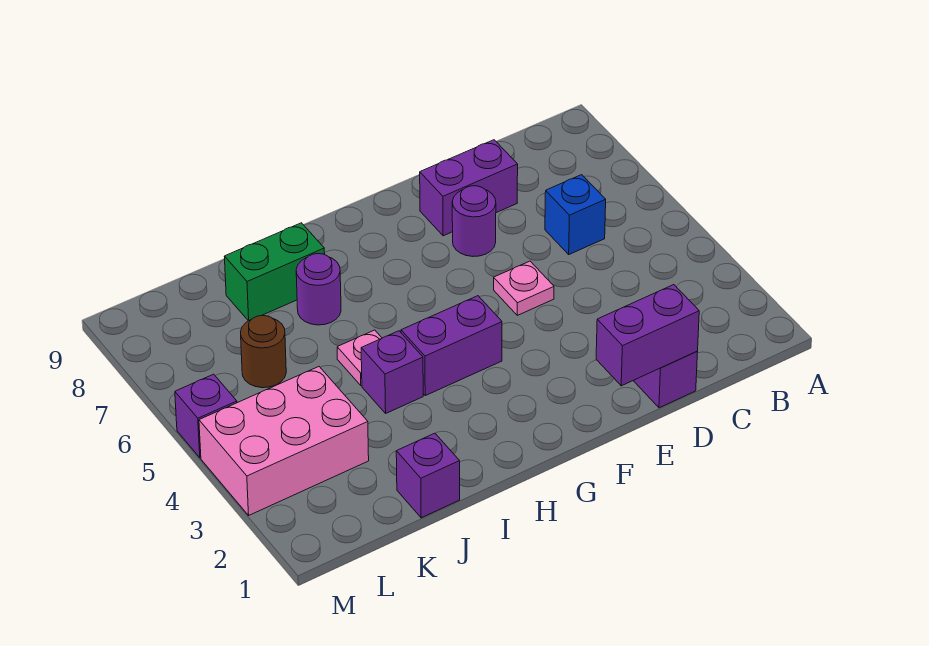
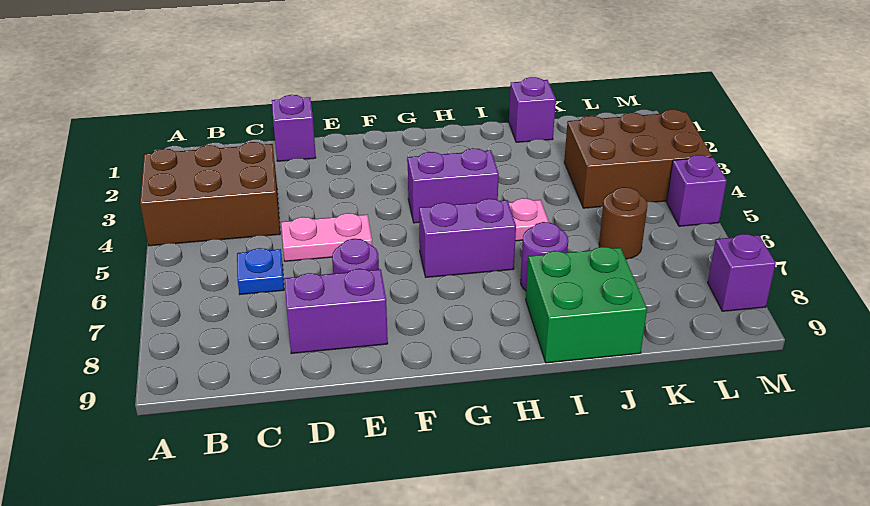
none -> brown 2x3 brick [140,142,280,246]
blue 1x1 brick [545,175,606,254] -> blue 1x1 plate [237,248,284,294]
purple 1x2 brick [596,285,699,386] -> purple 1x2 brick moved to [419,199,516,277]
pink 1x1 plate [494,261,554,315] -> pink 1x2 plate [281,213,372,261]
purple 1x1 brick [361,331,423,413] -> purple 1x1 brick moved to [708,234,776,311]
green 1x2 brick [224,223,325,321] -> green 2x2 brick [526,247,647,363]
pink 2x3 brick [199,367,369,515] -> brown 2x3 brick [564,110,712,208]

